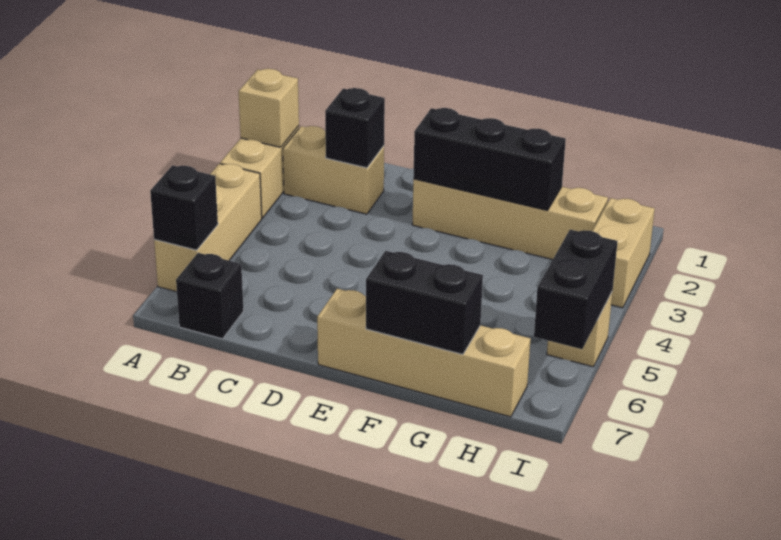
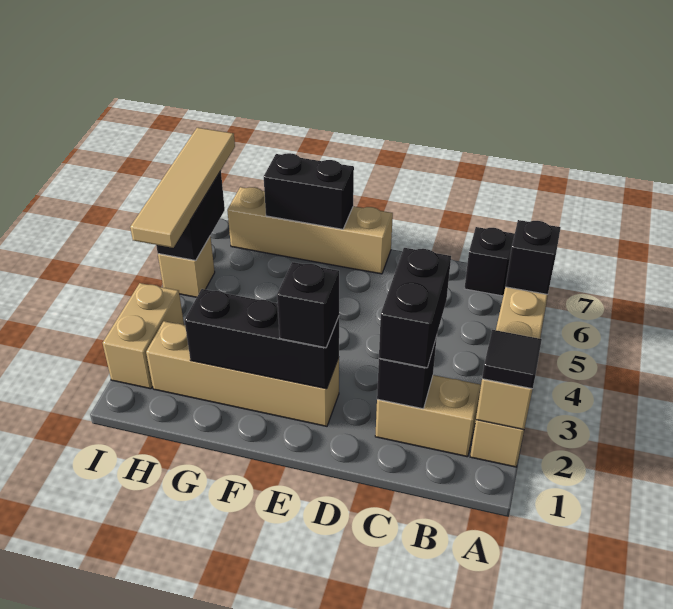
none -> black 1x1 tile [482,330,542,389]
none -> black 1x2 brick [379,248,451,368]
none -> black 1x1 brick [277,262,339,348]
none -> tan 1x4 tile [130,128,235,248]

